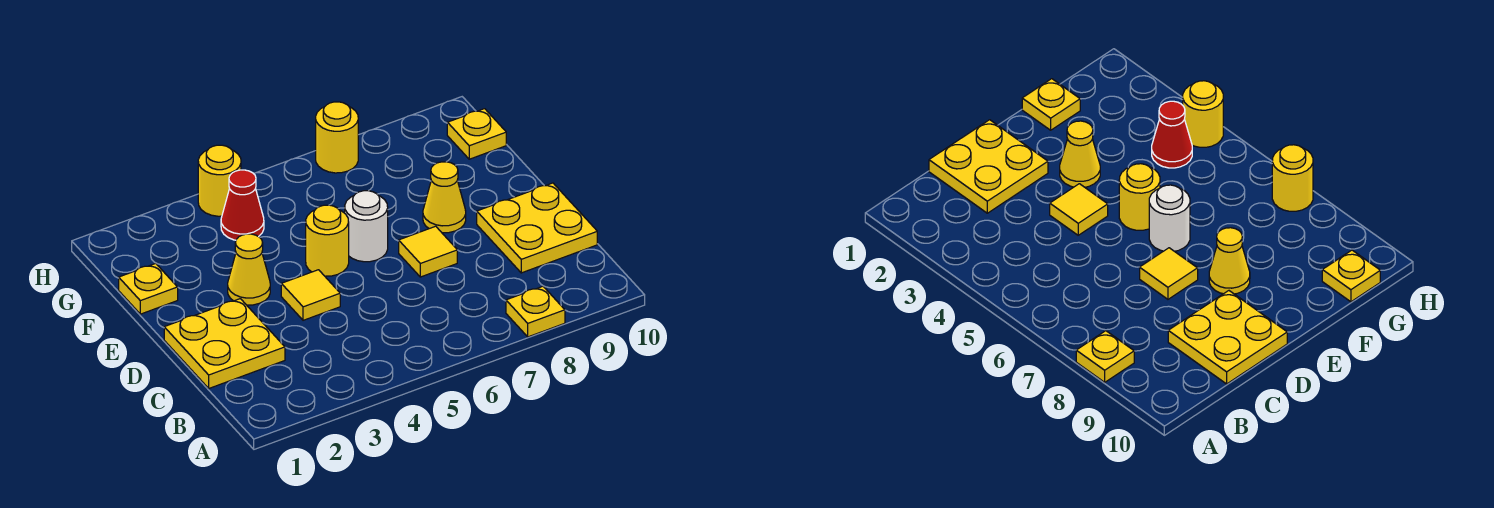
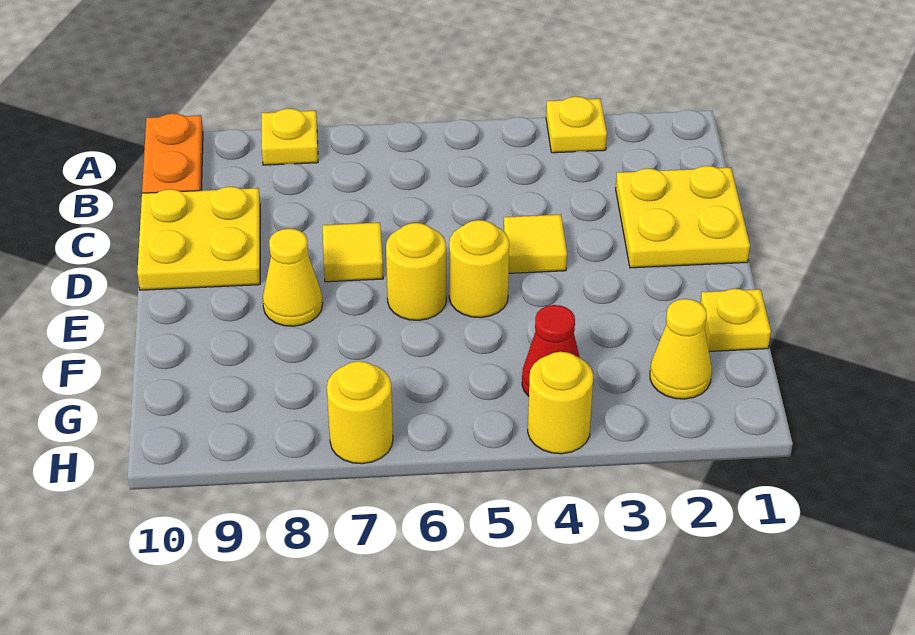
none -> orange 1x2 plate [142,113,203,193]
yellow 1x1 cone [228,234,270,305] -> yellow 1x1 cone moved to [650,299,712,399]
white 1x1 round brick [345,191,388,262] -> yellow 1x1 round brick [386,223,446,320]
yellow 1x1 plate [447,109,506,159] -> yellow 1x1 plate moved to [546,97,607,153]

